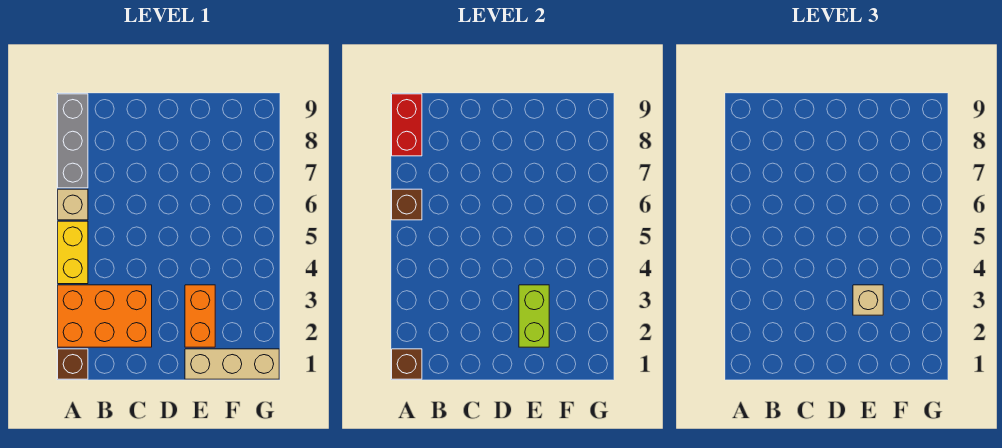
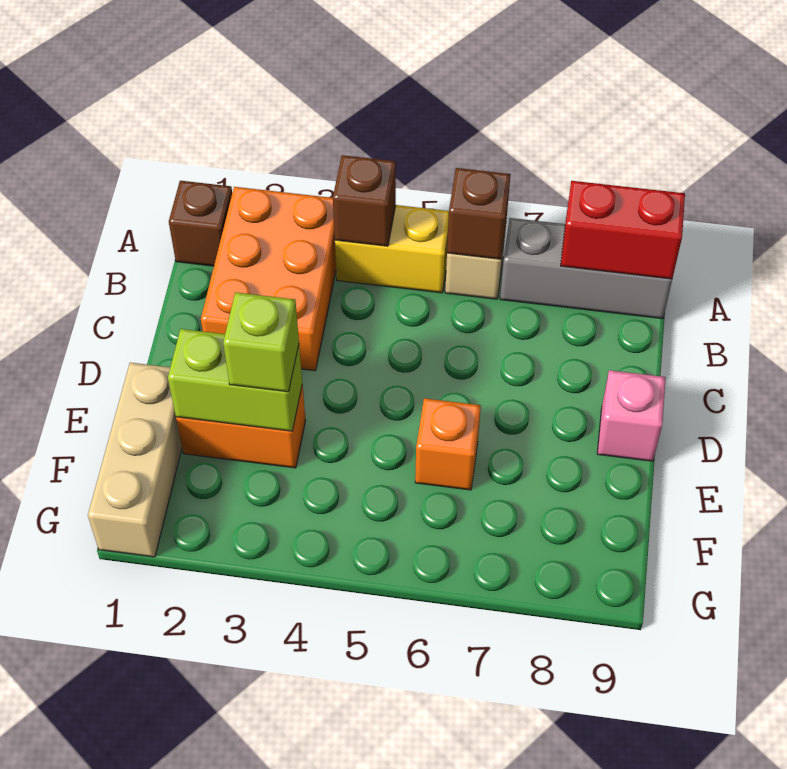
brown 1x1 brick [392,349,422,379] -> brown 1x1 brick moved to [333,155,396,246]
none -> pink 1x1 brick [597,370,666,461]
tan 1x1 brick [853,285,883,315] -> lime 1x1 brick [223,292,299,392]
none -> orange 1x1 brick [415,398,481,490]

